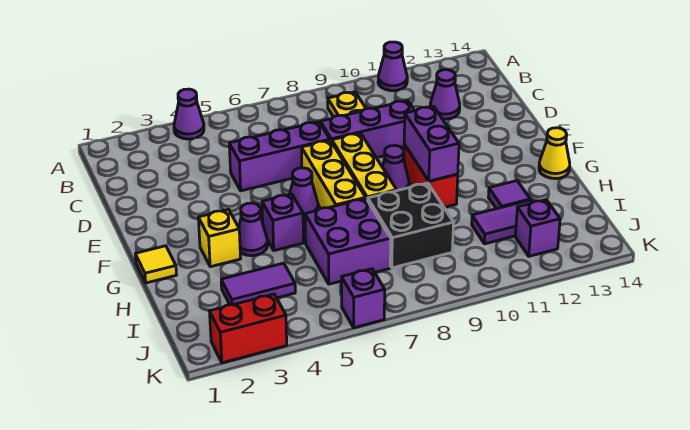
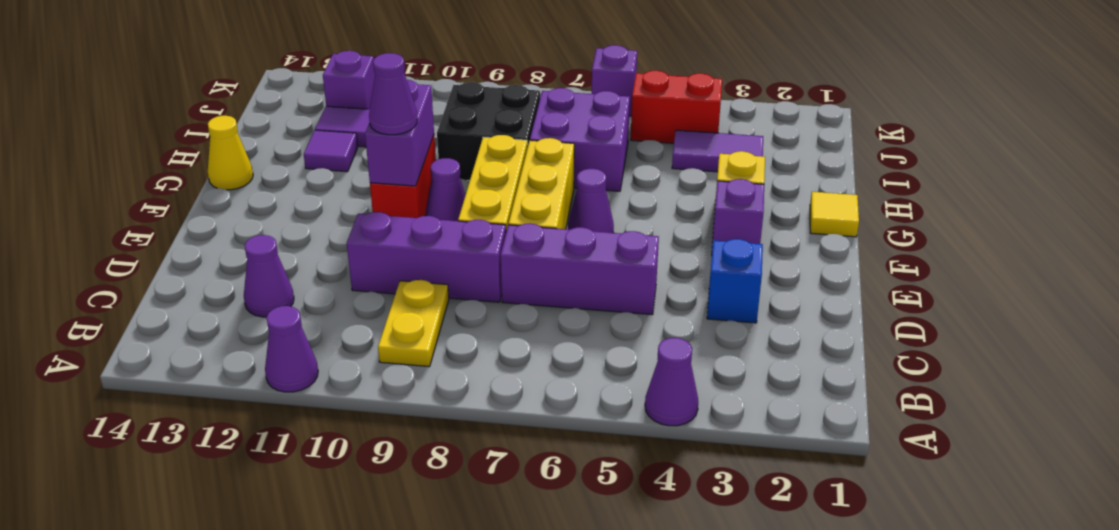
none -> blue 1x1 brick [707,239,763,323]
purple 1x1 cone [239,203,268,256] -> purple 1x1 cone moved to [369,53,417,135]
purple 1x1 brick [262,194,303,251] -> purple 1x1 brick moved to [712,179,764,248]
red 1x2 brick [210,294,287,363] -> red 1x2 brick moved to [631,70,722,143]

